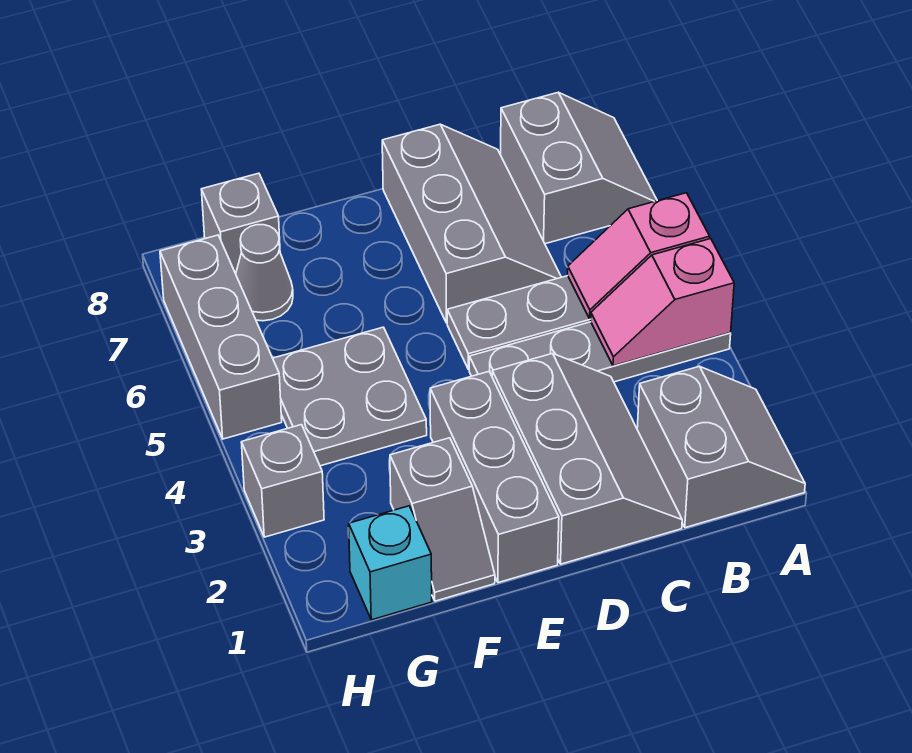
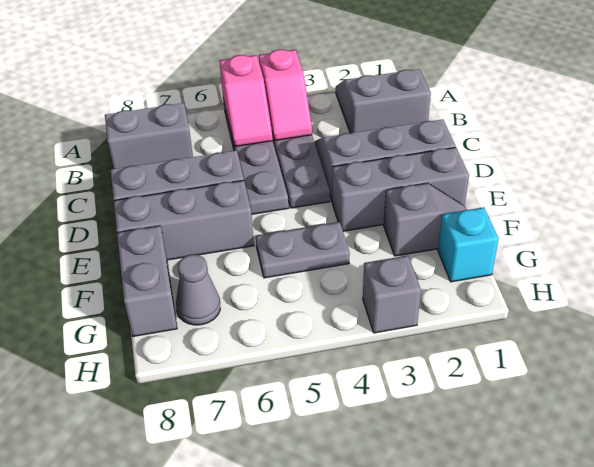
grey 2x2 plate [273,327,427,466] -> grey 1x2 plate [256,222,350,278]
grey 1x1 brick [201,173,280,274] -> grey 1x2 brick [117,226,177,336]
grey 1x3 brick [160,235,282,439] -> grey 1x3 brick moved to [114,180,254,260]

